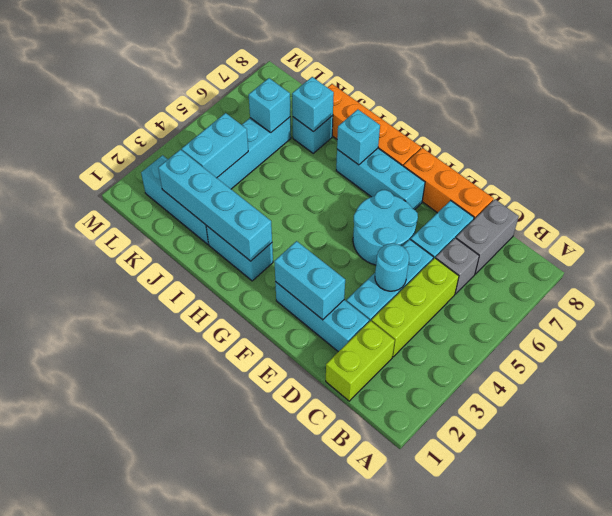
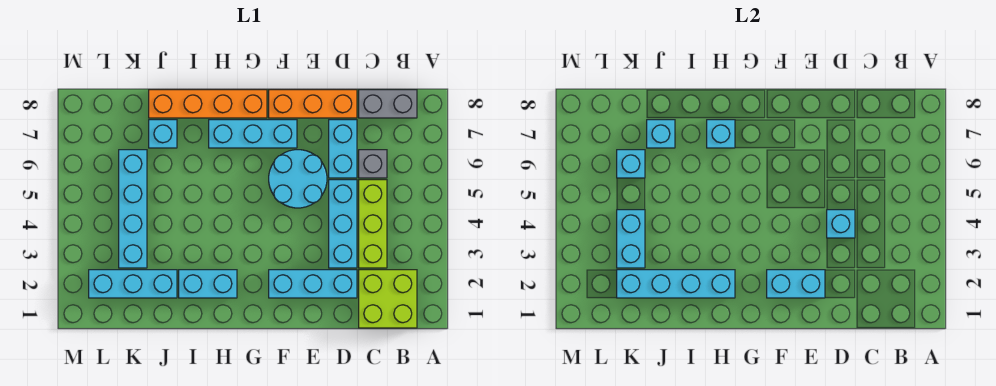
lime 1x2 brick [326,321,395,401] -> lime 2x2 brick [359,270,417,328]
grey 1x2 brick [456,199,519,274] -> grey 1x2 brick turned to [359,90,417,118]
cyan 1x1 round brick [375,244,409,291] -> cyan 1x1 brick [827,210,855,238]

